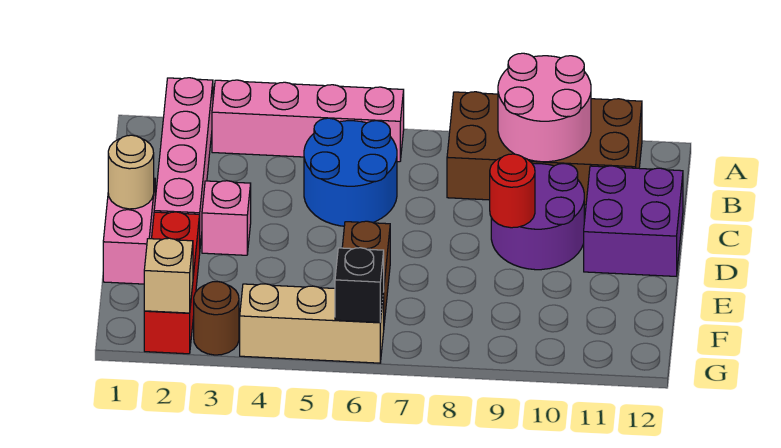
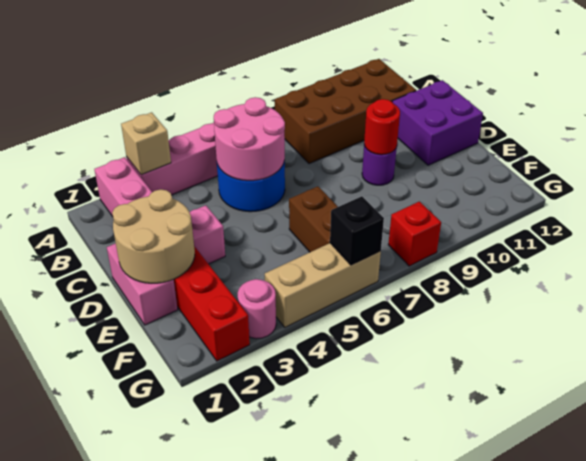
pink 2x2 round brick [498,53,591,162] -> pink 2x2 round brick moved to [214,97,285,181]
purple 2x2 round brick [491,164,584,270] -> purple 1x1 round brick [362,145,397,185]
tan 1x1 round brick [108,135,154,209] -> tan 2x2 round brick [112,189,195,283]
tan 1x1 brick [144,238,193,313] -> tan 1x1 brick moved to [121,112,171,175]
brown 1x1 round brick [194,281,239,355] -> pink 1x1 round brick [238,279,276,339]
none -> red 1x1 brick [388,202,441,266]

